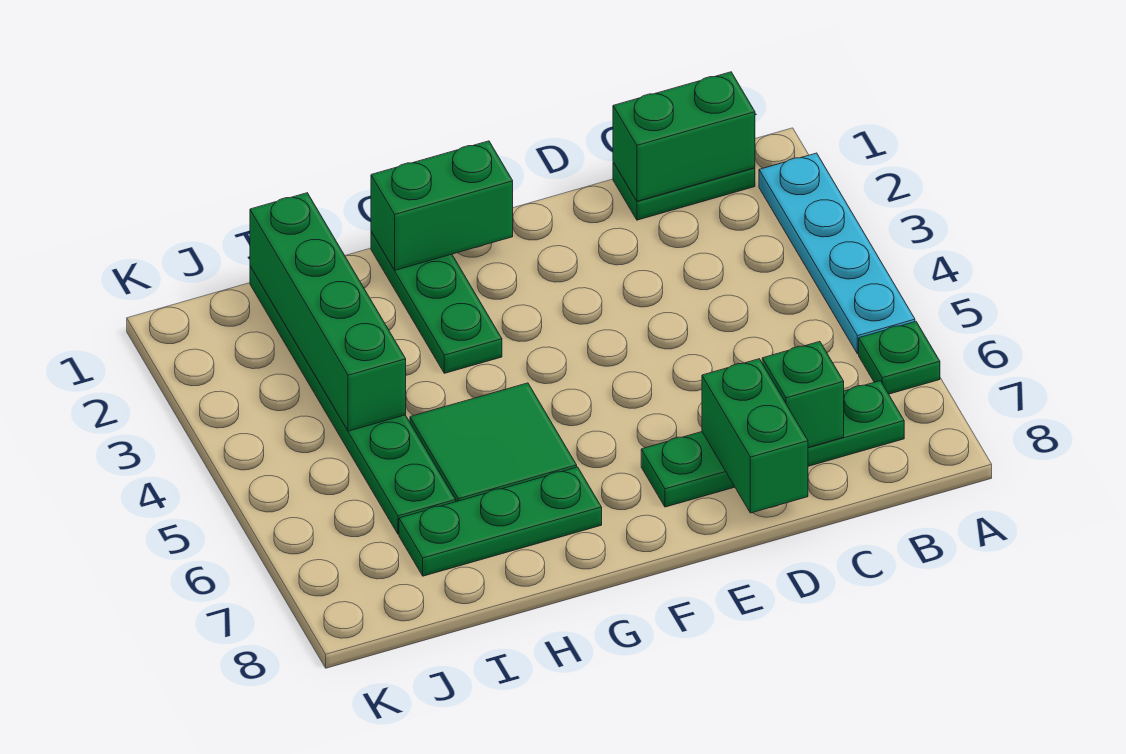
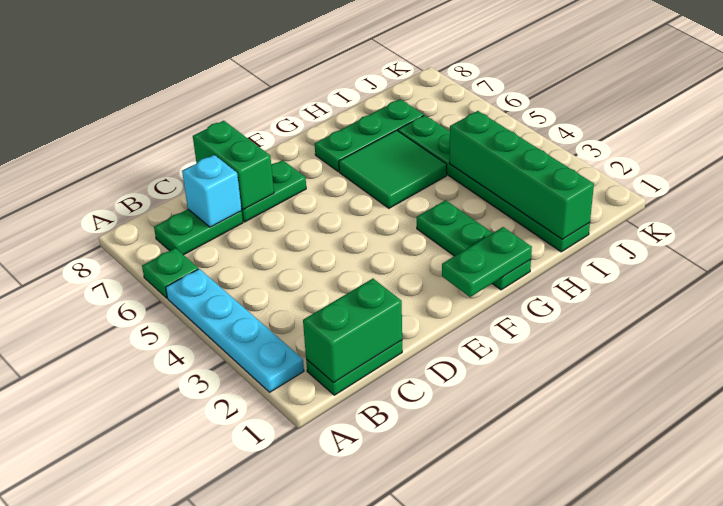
green 1x1 brick [762,342,844,447] -> cyan 1x1 brick [182,155,242,227]
green 1x2 brick [371,141,513,270] -> green 1x2 plate [442,227,532,297]

